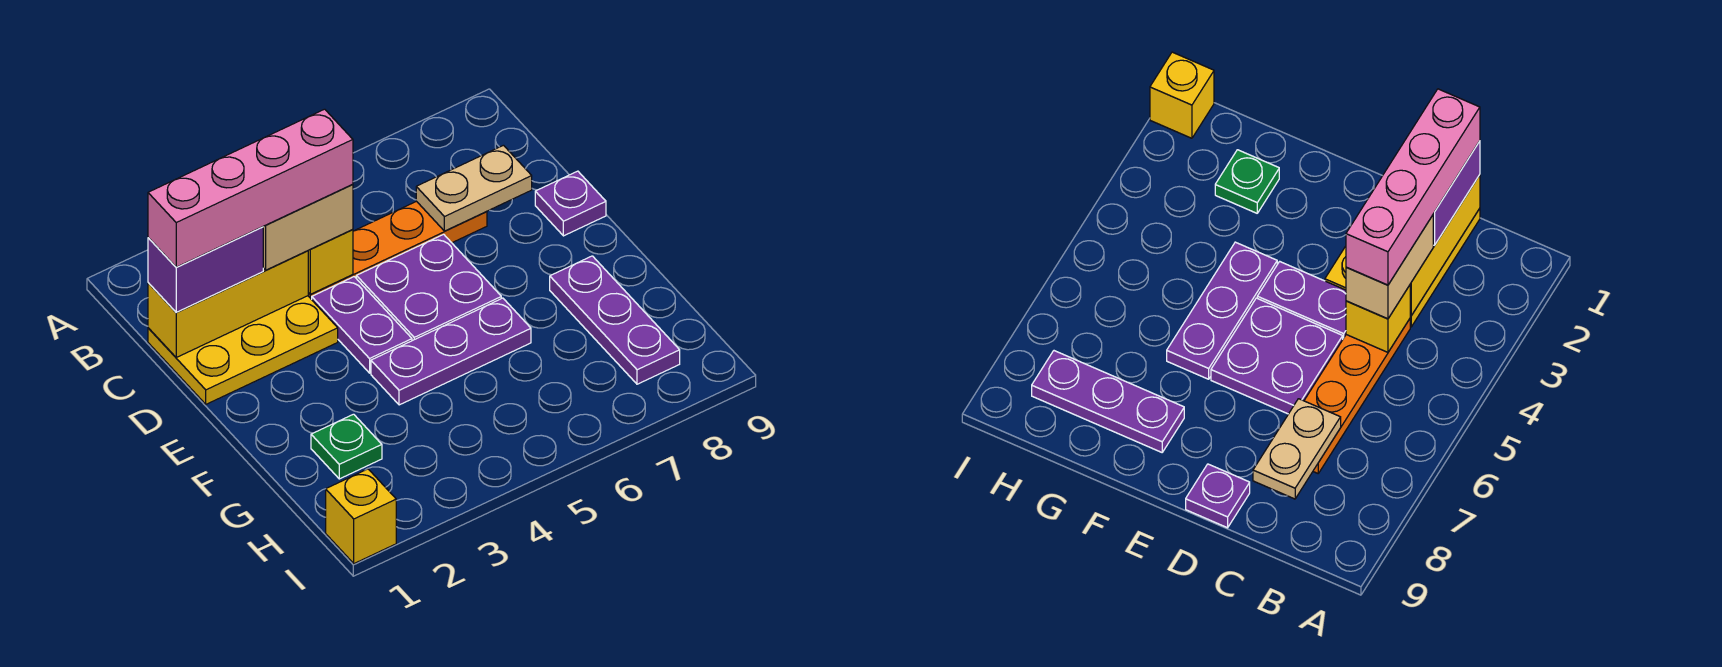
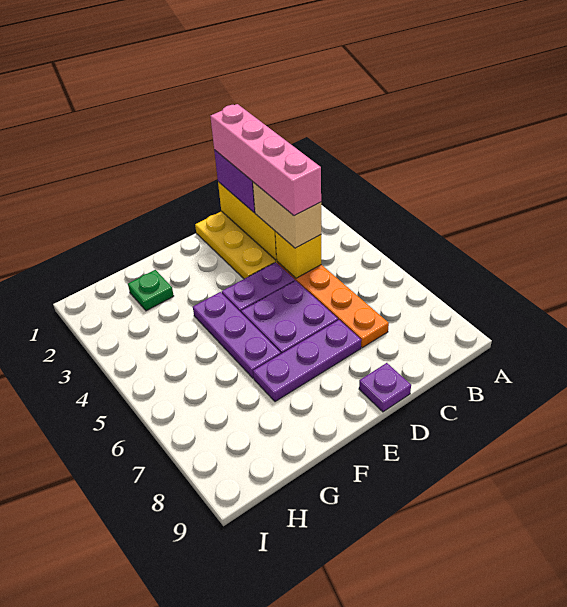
tan 1x2 plate [416,145,532,231] -> none
purple 1x3 plate [550,256,680,384] -> purple 1x3 plate moved to [253,320,361,402]
yellow 1x1 brick [326,469,396,564] -> none

